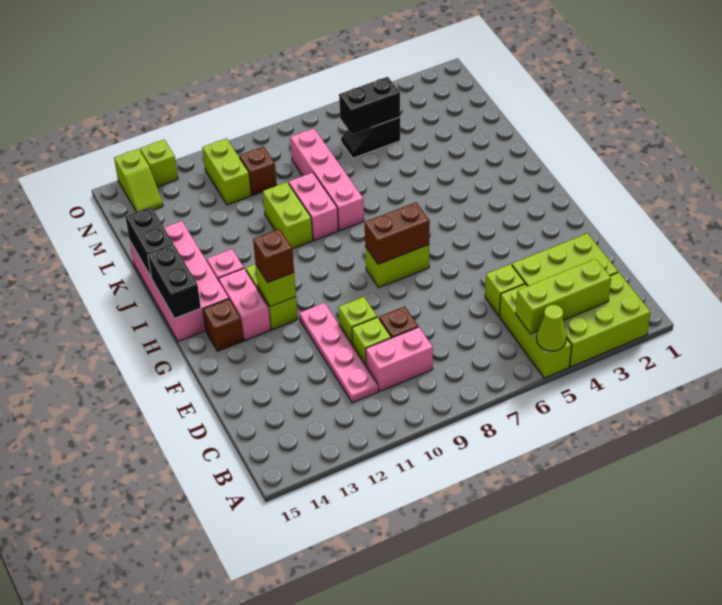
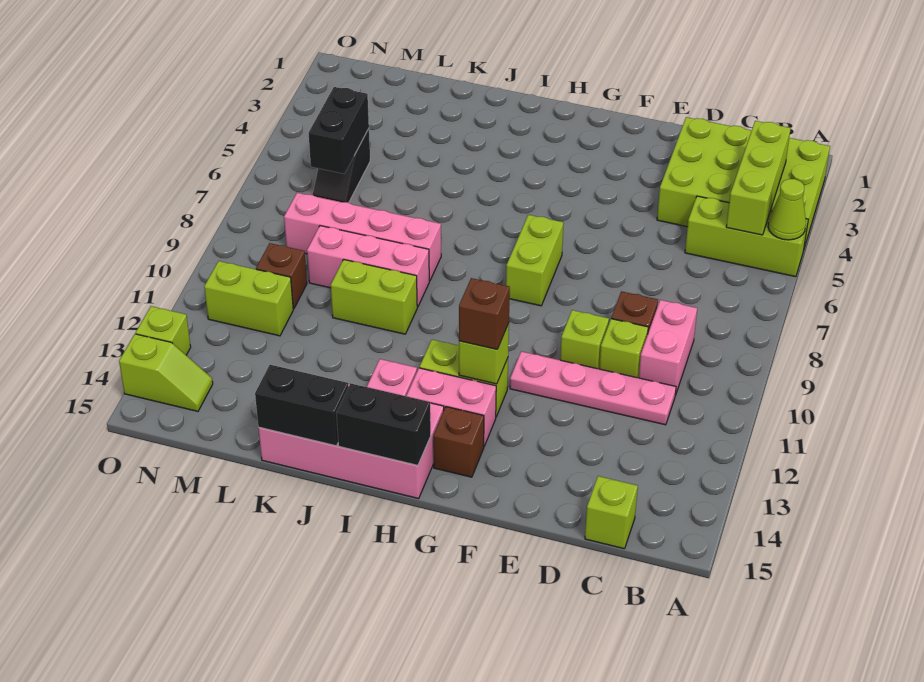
lime 1x1 brick [485,264,525,316] -> lime 1x1 brick moved to [585,476,638,549]
brown 1x2 brick [365,202,430,264] -> none
pink 1x2 brick [289,173,339,240] -> pink 1x3 brick [307,226,429,307]

